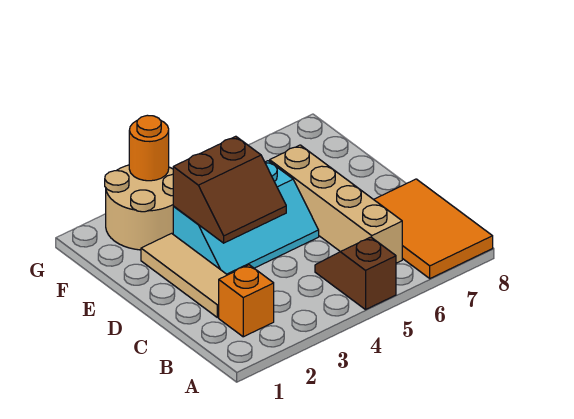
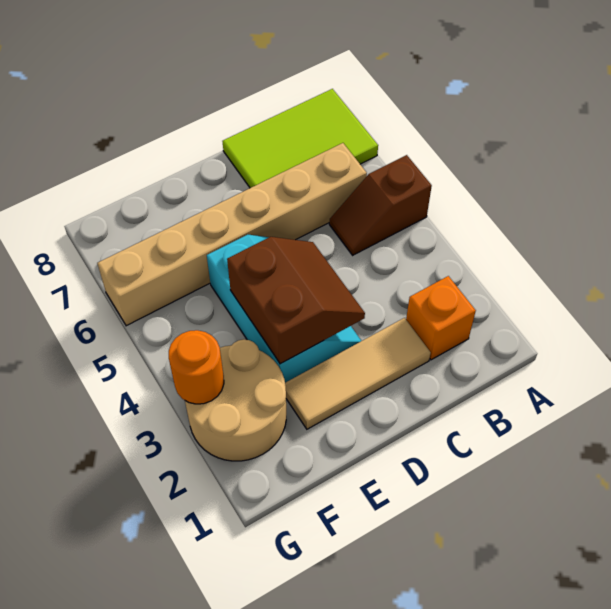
orange 2x3 tile [374,179,493,278] -> lime 2x3 tile [222,89,378,188]
tan 1x4 brick [270,145,402,263] -> tan 1x6 brick [98,143,367,326]

